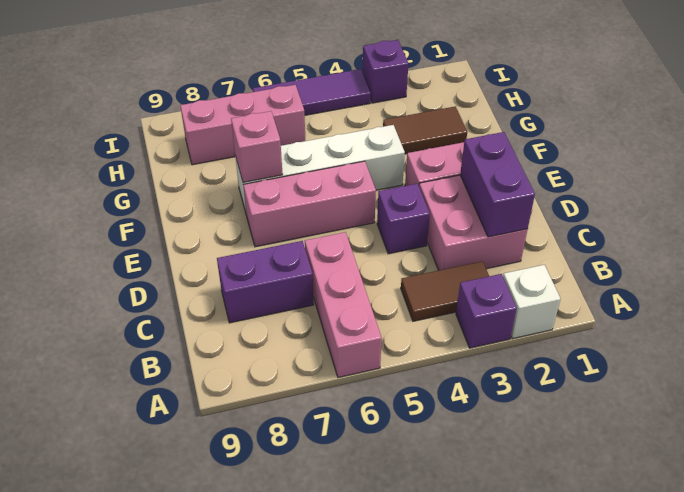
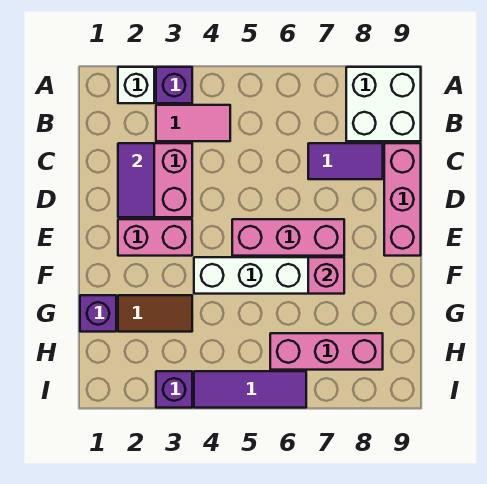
pink 1x3 brick [305,232,382,377] -> pink 1x3 brick moved to [384,143,421,256]
none -> white 2x2 brick [346,67,421,141]
brown 1x2 tile [401,261,489,321] -> pink 1x2 tile [156,105,230,141]
purple 1x2 brick [460,132,535,237] -> purple 1x2 tile [118,143,154,217]
purple 1x2 brick [217,241,314,323] -> purple 1x2 tile [308,143,383,179]
purple 1x1 brick [377,184,430,254] -> purple 1x1 brick moved to [80,295,116,332]

